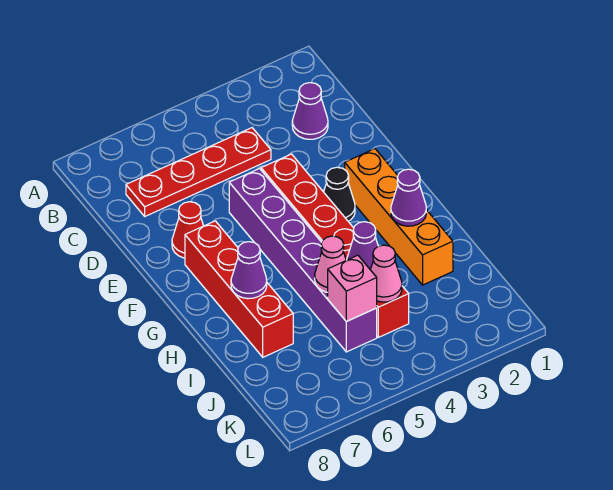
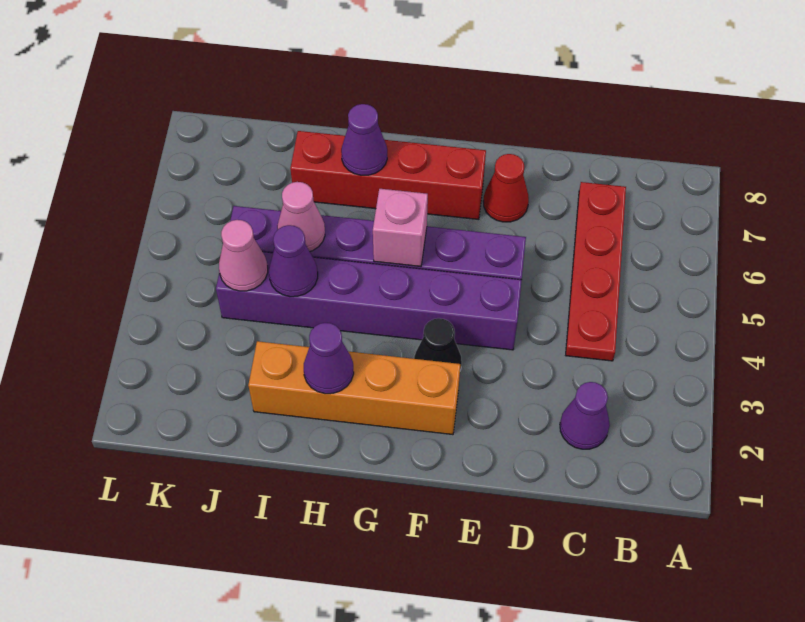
red 1x6 brick [261,154,409,337] -> purple 1x6 brick [216,252,522,350]
pink 1x1 brick [328,255,377,321] -> pink 1x1 brick moved to [373,189,428,267]

